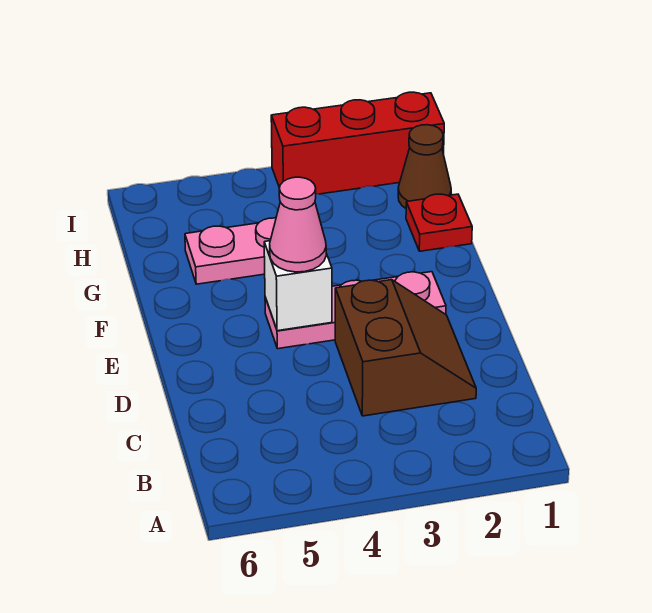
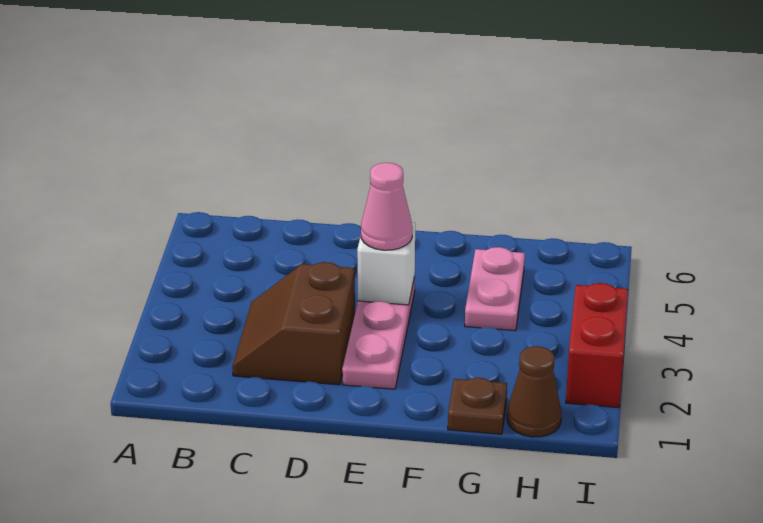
brown 2x2 slope [335,280,476,416] -> brown 2x2 slope turned to [232,262,355,385]
red 1x1 plate [406,194,472,251] -> brown 1x1 plate [448,378,507,434]
red 1x3 brick [271,92,444,194] -> red 1x2 brick [566,283,628,408]

